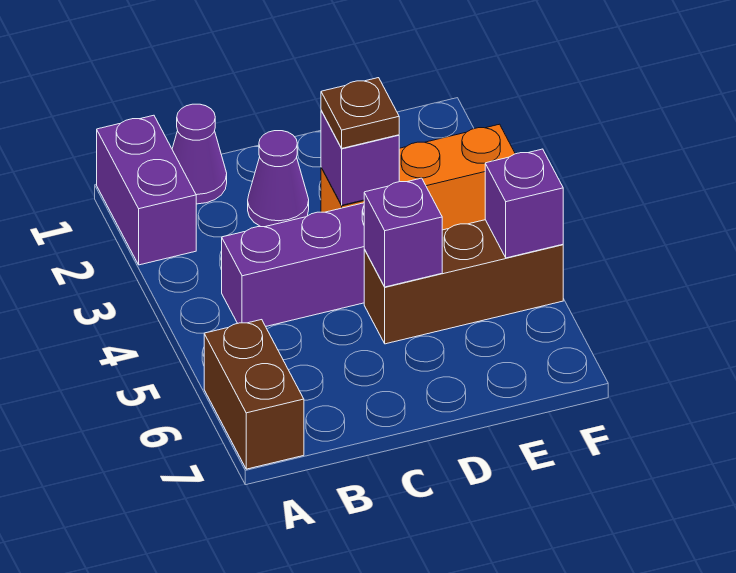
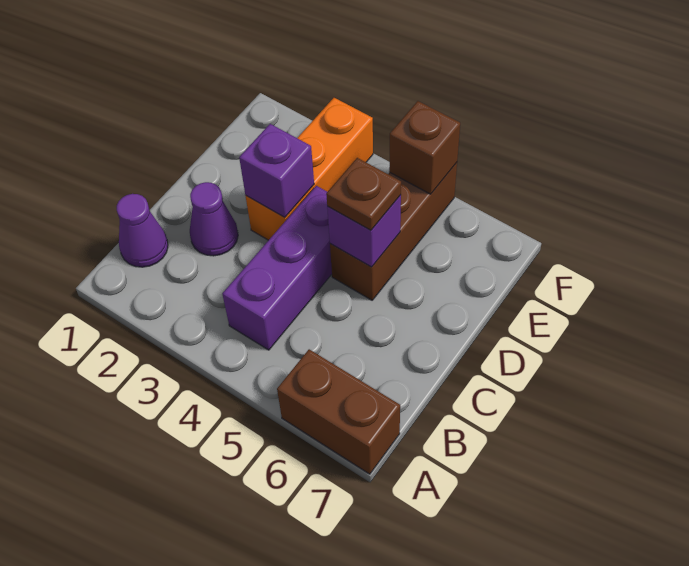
purple 1x2 brick [97,115,196,265] -> none
brown 1x1 plate [321,78,399,148] -> brown 1x1 plate moved to [326,158,401,230]
purple 1x1 brick [485,149,563,258] -> brown 1x1 brick [389,101,460,194]

